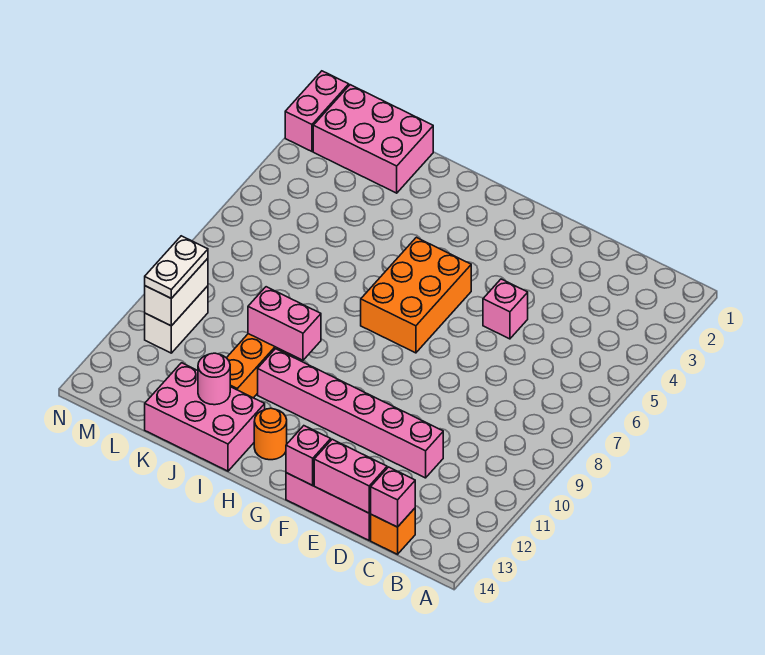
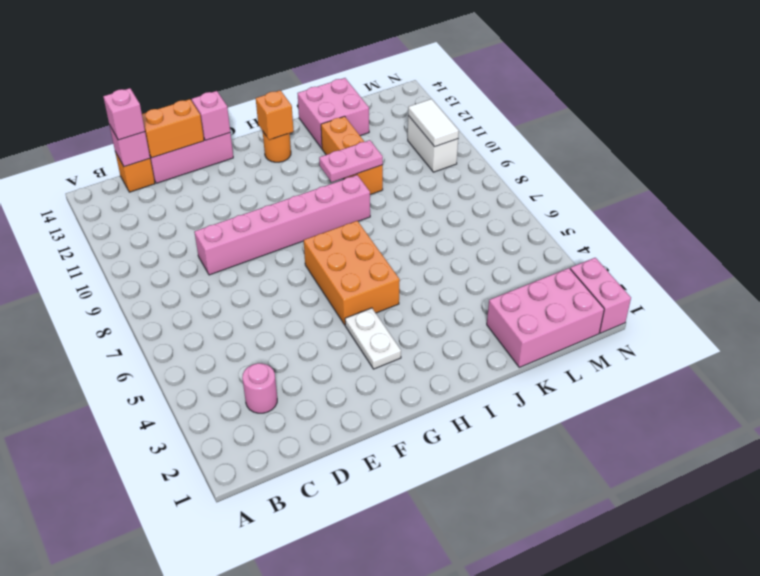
pink 1x6 brick [258,349,443,478] -> pink 1x6 brick moved to [194,175,370,275]
pink 1x2 brick [314,439,387,513] -> orange 1x2 brick [142,99,204,158]
pink 1x1 brick [483,279,528,339] -> pink 1x1 brick moved to [103,88,145,140]
none -> orange 1x1 brick [256,90,294,140]
pink 1x2 brick [248,287,321,360] -> pink 1x2 plate [319,140,383,182]
pink 2x3 brick [145,363,265,471] -> pink 2x2 brick [297,78,369,149]
pink 1x1 round brick [198,353,230,405] -> pink 1x1 round brick moved to [242,363,277,413]
white 1x2 brick [145,258,208,326] -> white 1x2 tile [408,99,459,147]
white 1x2 plate [145,236,208,298] -> white 1x2 plate moved to [345,308,401,369]

